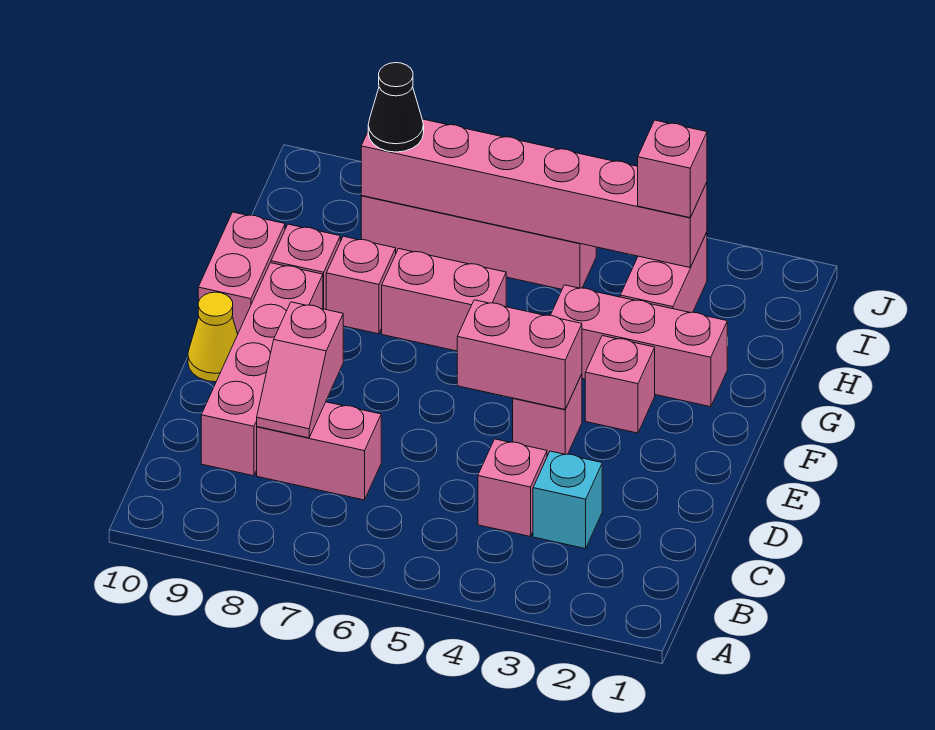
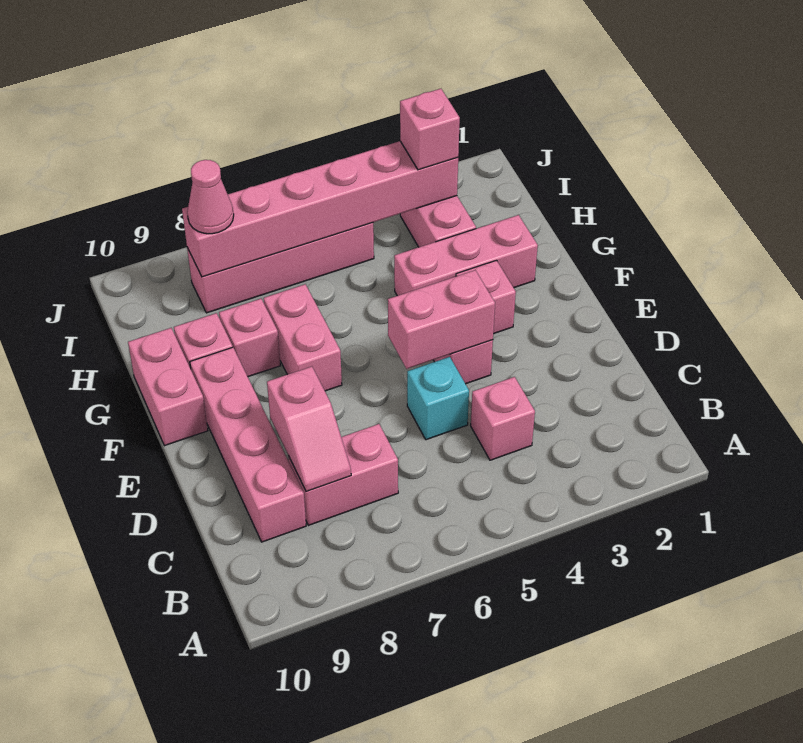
cyan 1x1 brick [533,451,602,549] -> cyan 1x1 brick moved to [407,357,469,440]
yellow 1x1 cone [188,292,238,382] -> none
pink 1x2 brick [382,249,506,351] -> pink 1x2 brick turned to [264,284,342,391]
black 1x1 cone [368,63,424,152] -> pink 1x1 cone [187,160,234,234]

